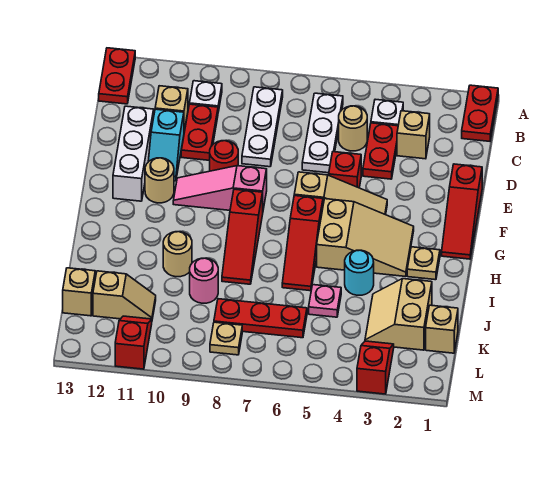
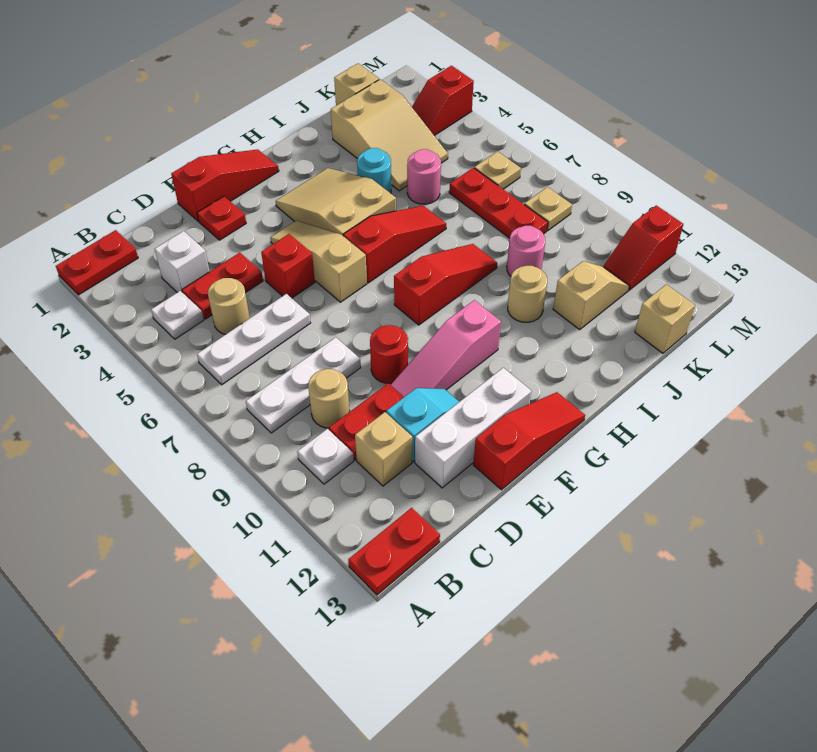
tan 1x1 brick [397,111,430,159] -> white 1x1 brick [155,231,210,292]
none -> red 1x1 plate [197,196,246,240]
none -> red 1x3 slope [473,392,585,490]
pink 1x3 slope [173,166,267,210] -> pink 1x3 slope turned to [391,300,501,397]
tan 1x1 round brick [145,158,174,203] -> tan 1x1 round brick moved to [308,369,349,428]
tan 1x1 plate [407,247,440,280] -> tan 1x1 plate moved to [474,151,521,189]
tan 2x2 slope [365,279,432,350] -> tan 2x3 slope [331,79,448,191]
pink 1x1 plate [309,285,341,317] -> pink 1x1 round brick [407,149,441,204]
tan 1x2 slope [93,271,156,319] -> tan 1x2 slope turned to [553,261,629,330]

